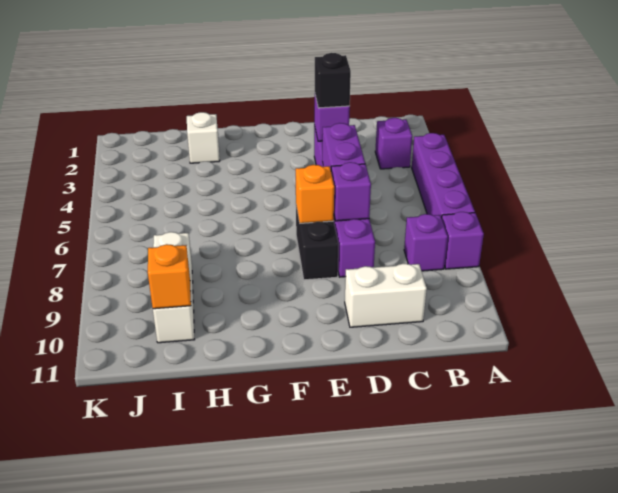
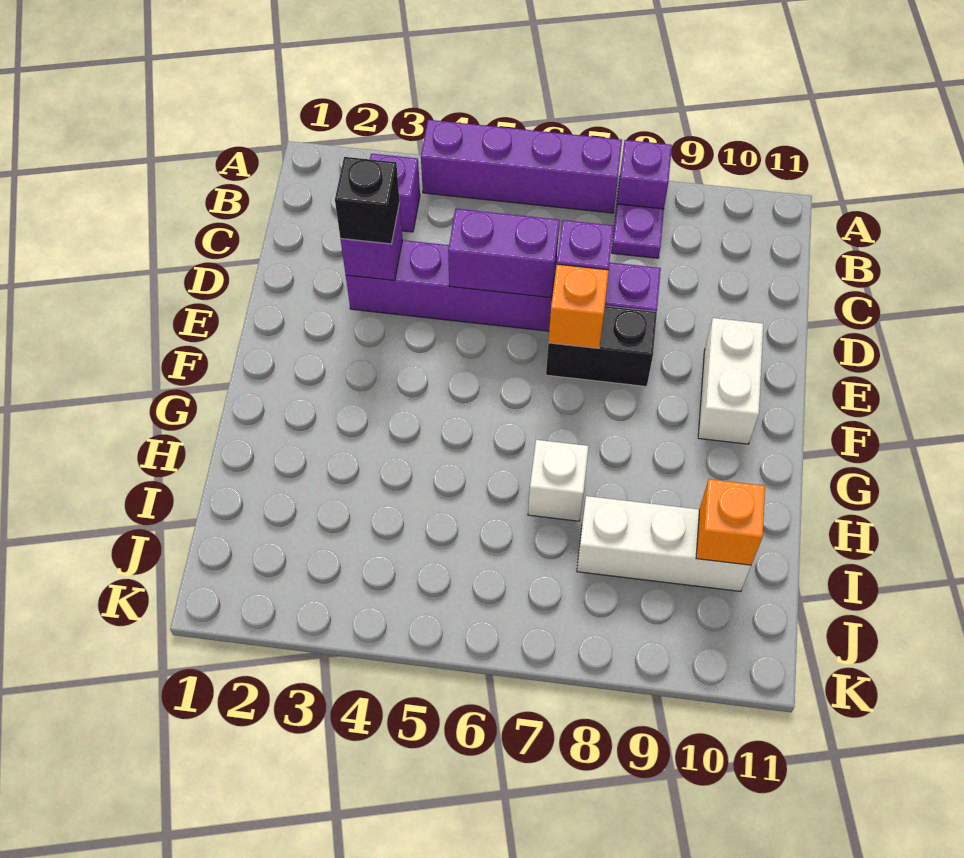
purple 1x1 brick [404,214,448,271] -> purple 1x1 plate [612,204,664,258]
white 1x2 brick [345,264,427,327] -> white 1x2 brick moved to [698,318,763,444]
white 1x1 brick [187,112,220,163] -> white 1x1 brick moved to [528,440,589,521]

